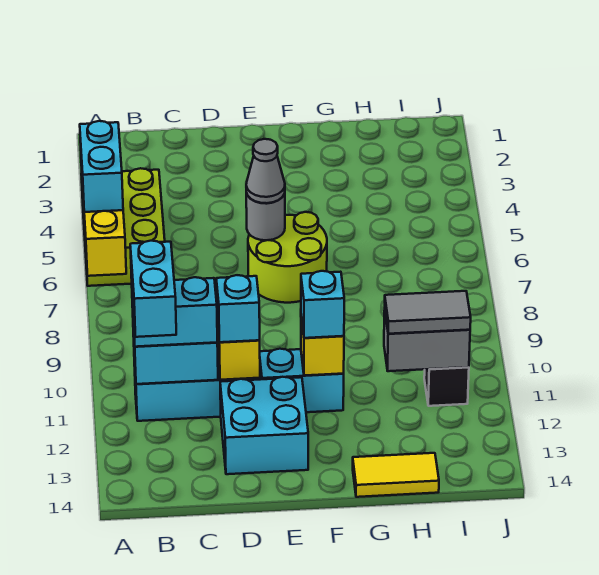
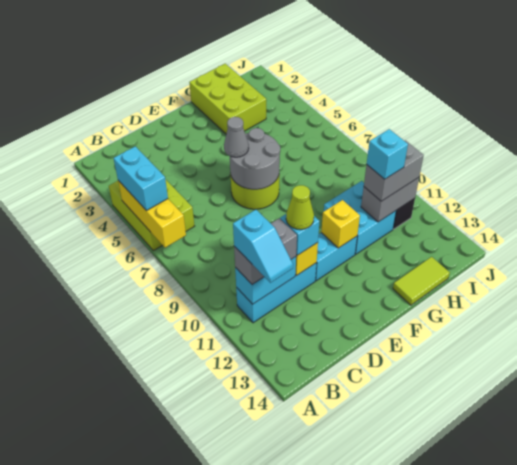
cyan 1x2 brick [132,277,217,347] -> grey 1x2 brick [234,218,297,284]
cyan 1x2 brick [130,241,176,337] -> cyan 1x2 slope [233,209,293,283]
none -> lime 1x1 cone [286,185,314,230]
cyan 2x2 brick [220,377,308,474] -> cyan 2x2 brick moved to [324,181,396,254]
grey 1x1 round brick [246,193,285,240] -> grey 2x2 round brick [230,128,280,189]
cyan 1x1 brick [301,271,344,338] -> cyan 1x1 brick moved to [367,129,408,179]
none -> lime 2x3 brick [189,64,266,134]
yellow 1x2 tile [353,453,439,497] -> lime 1x2 tile [393,257,450,305]
grey 1x2 tile [385,291,471,334] -> grey 1x2 brick [364,141,424,201]

